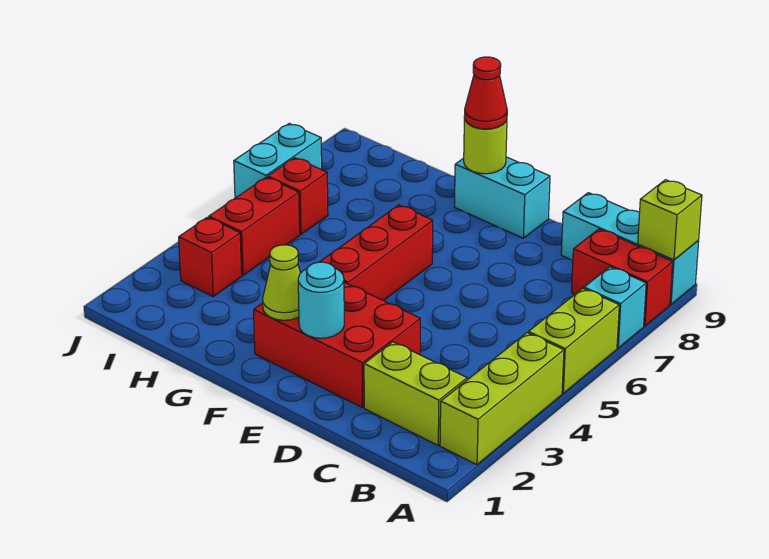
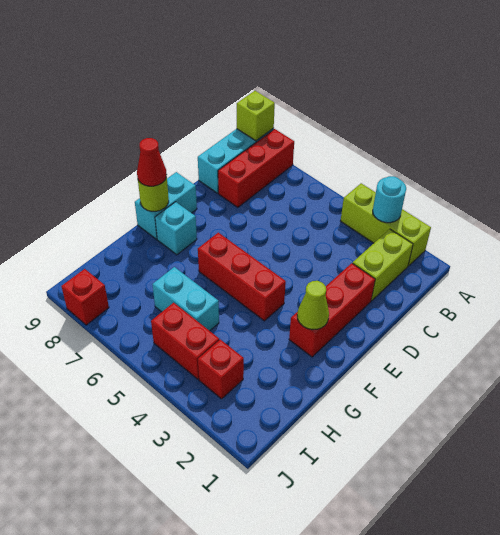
lime 1x2 brick [528,288,619,393] -> none
cyan 1x1 brick [584,267,646,348] -> cyan 1x1 brick moved to [155,202,197,255]
red 1x2 brick [571,229,673,326] -> red 1x3 brick [218,129,294,207]
red 2x3 brick [254,282,420,408] -> red 1x3 brick [289,263,375,357]
cyan 1x1 round brick [298,262,344,338] -> cyan 1x1 round brick moved to [373,176,406,223]
red 1x1 brick [268,158,328,234] -> red 1x1 brick moved to [61,269,109,325]
cyan 1x2 brick [234,123,322,198] -> cyan 1x2 brick moved to [152,267,219,331]

